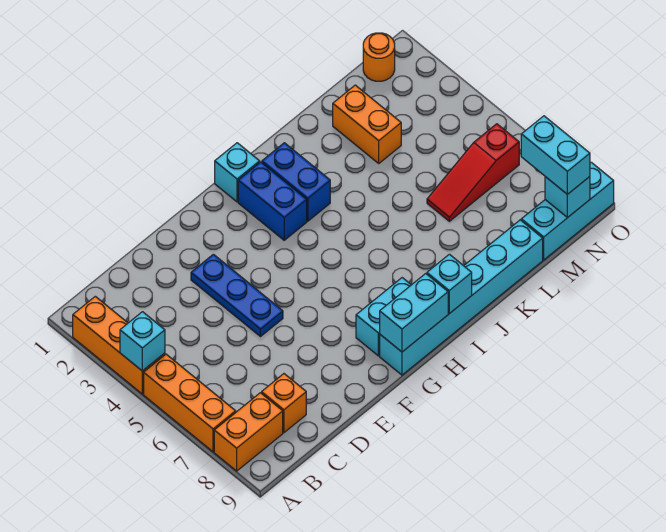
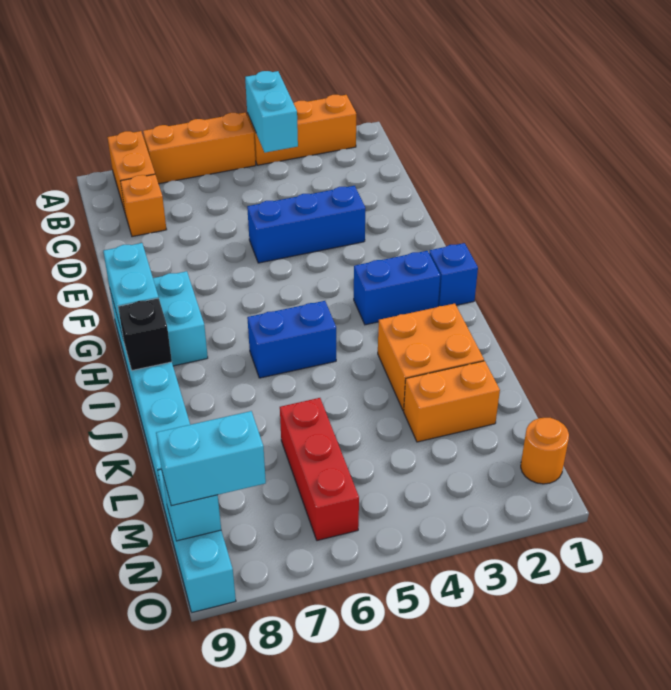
cyan 1x1 brick [120,312,165,371] -> cyan 1x2 brick [245,71,298,152]
blue 1x3 plate [191,254,283,337] -> blue 1x3 brick [247,186,365,263]
cyan 1x1 brick [215,143,260,202] -> blue 1x1 brick [429,243,478,306]
blue 1x2 brick [262,143,330,221] -> blue 1x2 brick moved to [247,301,336,378]
cyan 1x1 brick [427,254,472,314] -> black 1x1 brick [118,298,172,371]
none -> orange 2x2 brick [378,304,484,411]
red 1x3 slope [427,124,519,221] -> red 1x3 brick [280,398,359,541]

